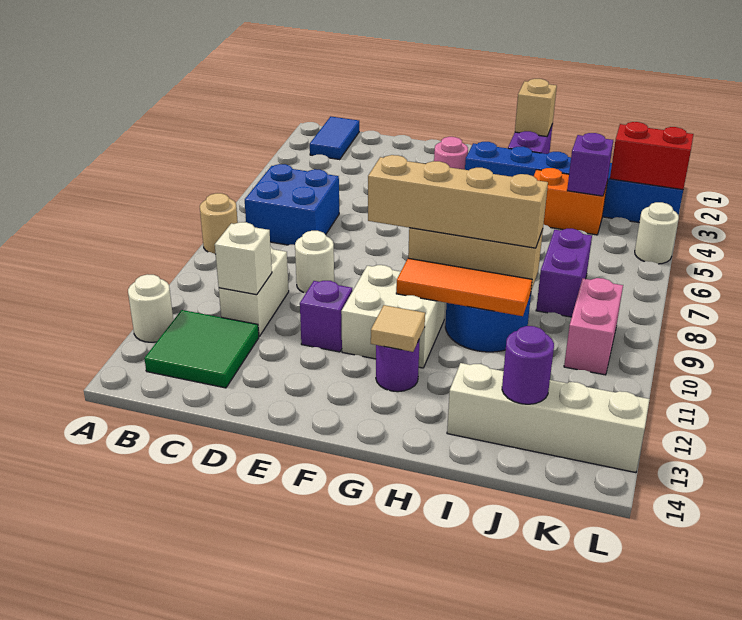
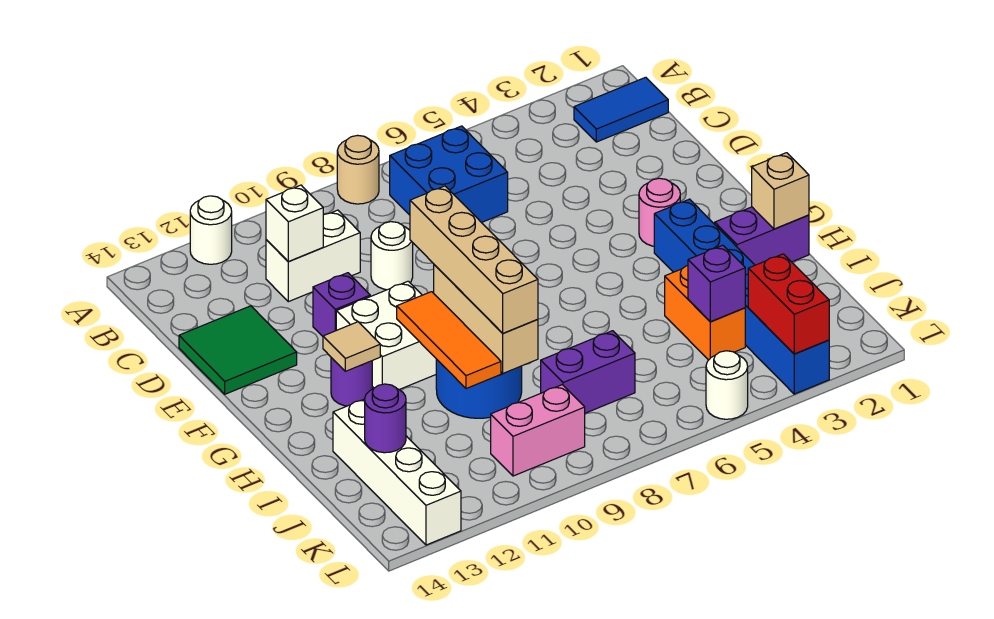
green 2x2 tile [144,310,259,388] -> green 2x2 tile moved to [179,306,297,394]

